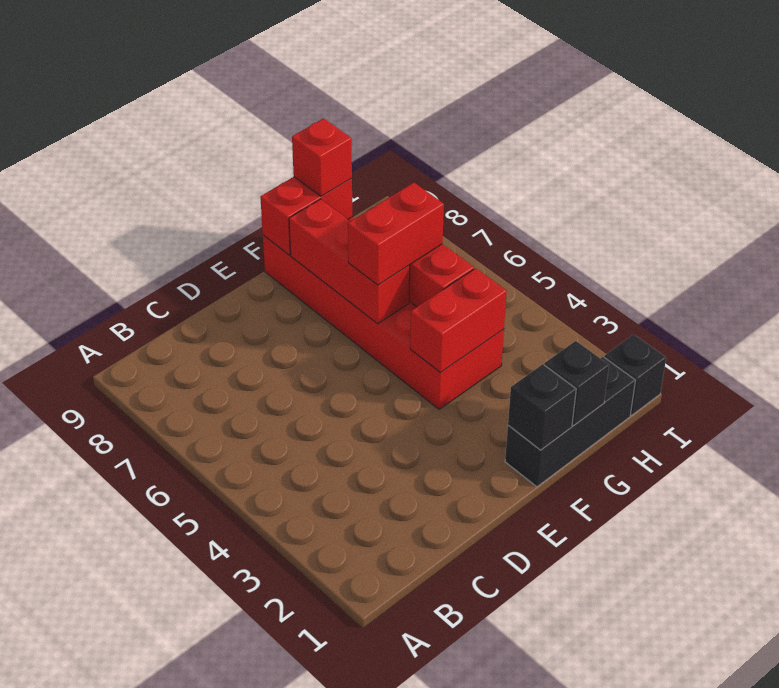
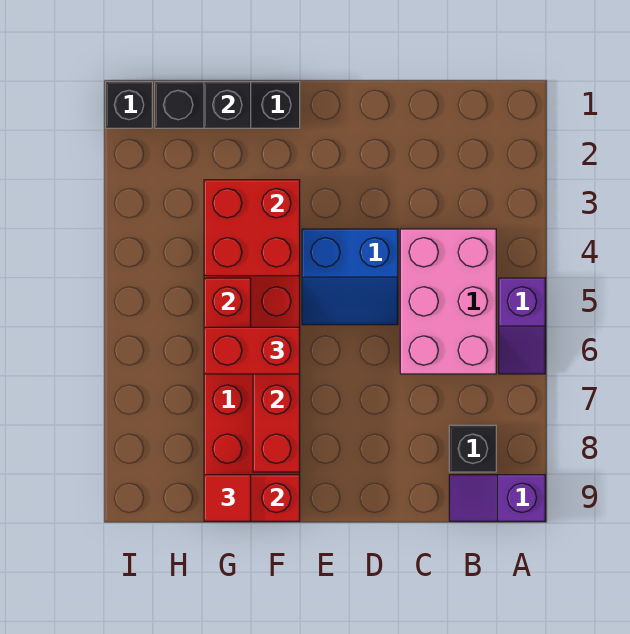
none -> purple 1x2 slope [499,278,545,374]
none -> purple 1x2 slope [449,475,545,521]
none -> pink 2x3 brick [400,229,496,374]
none -> blue 2x2 slope [302,229,398,325]
black 1x1 brick [508,364,576,450] -> black 1x1 brick moved to [449,425,496,472]
red 1x2 brick [410,268,507,373] -> red 2x2 brick [204,180,300,276]
red 1x1 brick [292,118,352,196] -> red 1x1 tile [204,475,251,521]

